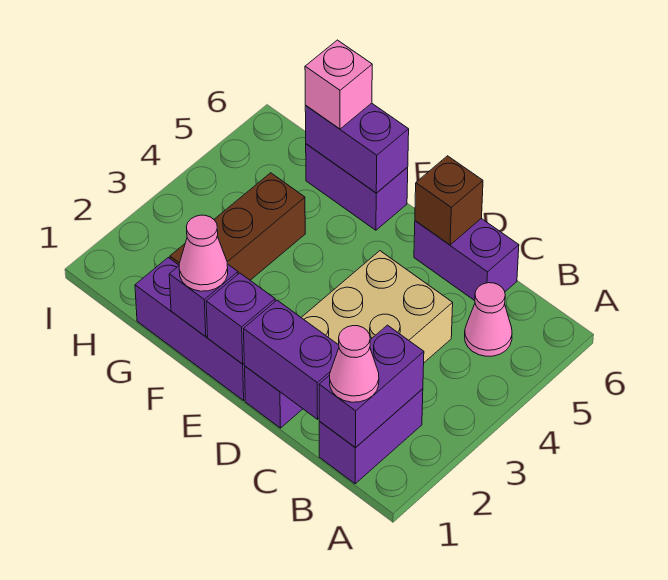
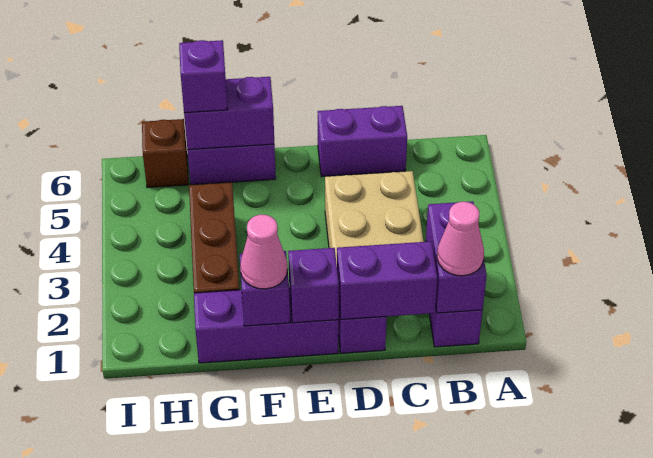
pink 1x1 cone [465,283,512,356] -> none
brown 1x1 brick [415,156,483,245] -> brown 1x1 brick moved to [142,119,188,188]
pink 1x1 brick [305,40,372,129] -> purple 1x1 brick [179,40,228,113]

